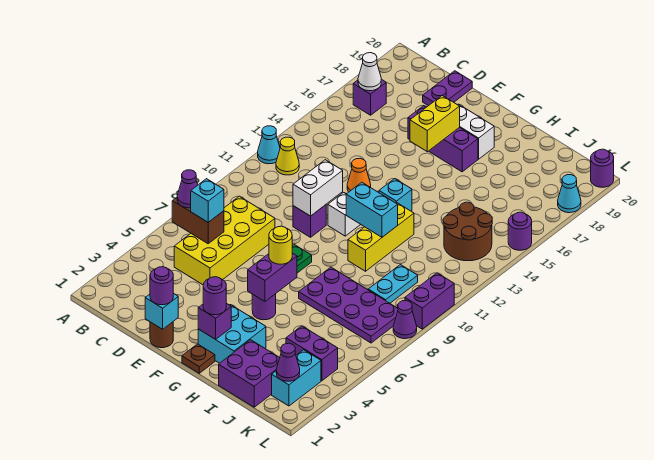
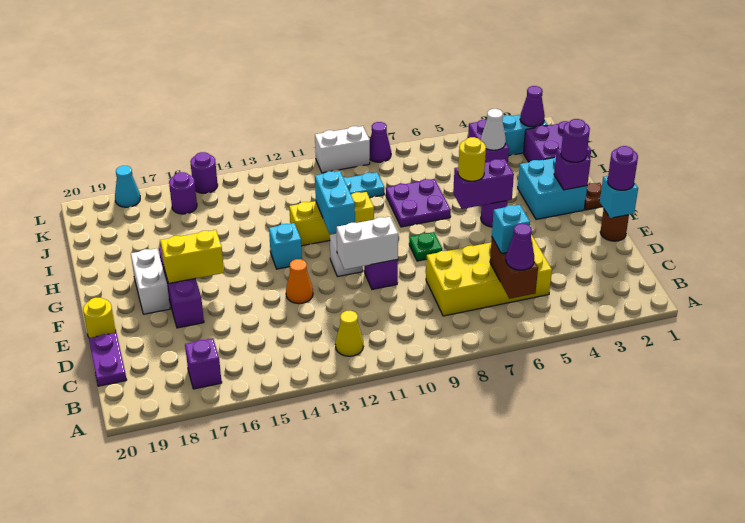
cyan 1x1 cone [258,126,280,164] -> none
white 1x1 cone [358,53,381,91] -> white 1x1 cone moved to [481,109,506,150]
purple 1x2 plate [423,71,472,106] -> purple 1x2 plate turned to [88,333,127,386]
none -> yellow 1x1 round brick [83,298,116,338]
purple 2x4 plate [299,267,398,343] -> purple 2x2 plate [386,179,451,227]
brown 2x2 round brick [443,202,492,261] -> none
purple 1x2 brick [405,273,454,329] -> white 1x2 brick [315,126,370,173]
purple 1x1 round brick [591,149,614,187] -> purple 1x1 round brick moved to [169,172,197,214]

